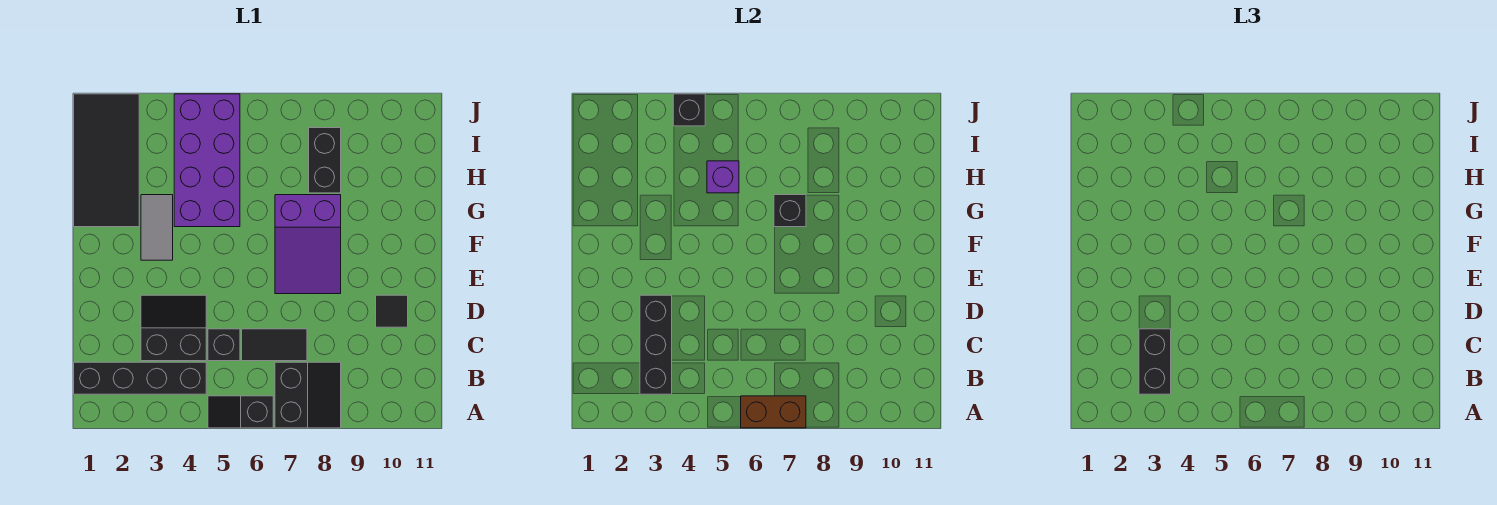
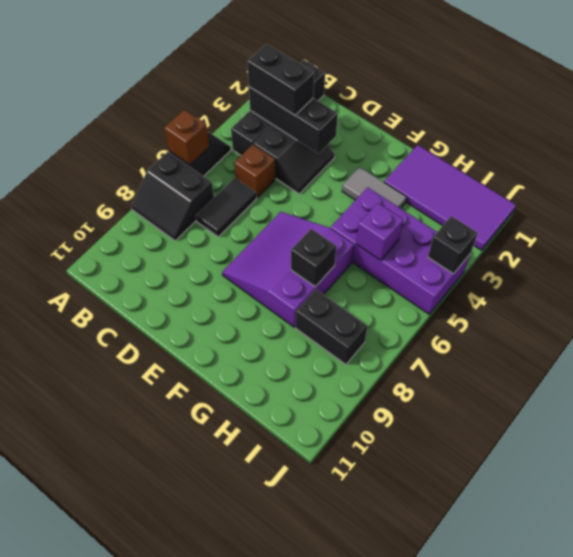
brown 1x2 brick [741,396,806,428] -> brown 1x1 brick [164,110,209,165]
black 1x1 brick [208,329,240,361] -> brown 1x1 brick [234,145,275,198]
black 1x1 tile [376,295,408,327] -> none
purple 2x3 slope [275,195,341,294] -> purple 3x3 slope [222,212,354,327]
black 2x4 tile [74,94,139,227] -> purple 2x4 tile [384,145,516,250]

